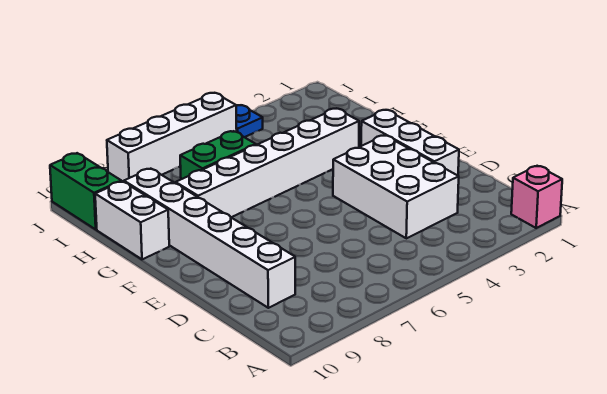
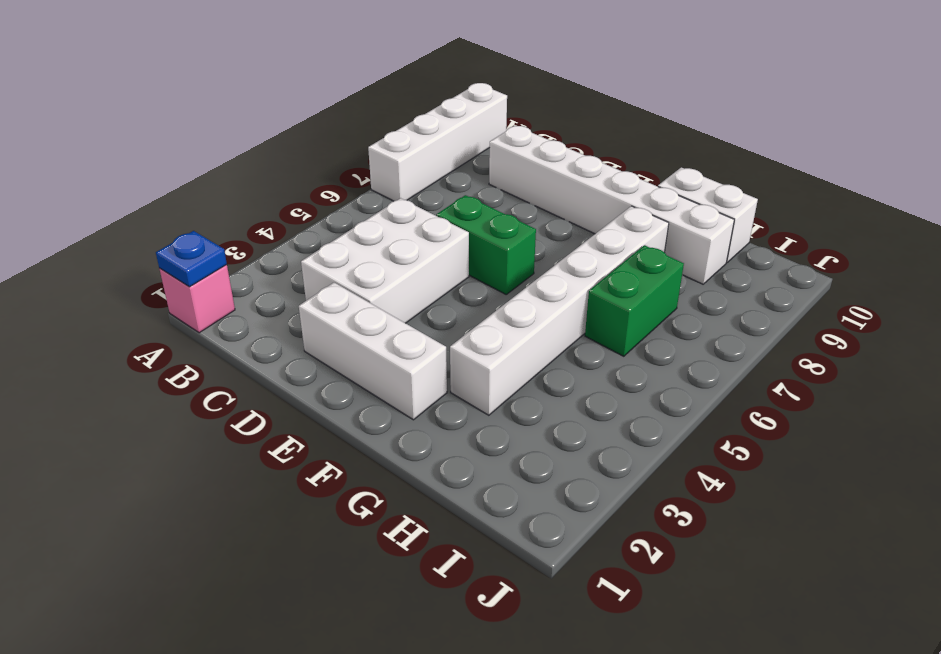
white 2x3 brick [333,135,459,238] -> white 2x3 brick turned to [301,198,469,323]
green 1x2 brick [50,153,121,229] -> green 1x2 brick moved to [436,195,536,294]
blue 1x1 plate [236,105,263,137] -> blue 1x1 plate moved to [156,231,227,287]
white 1x4 brick [107,93,237,182] -> white 1x4 brick moved to [368,83,507,201]

